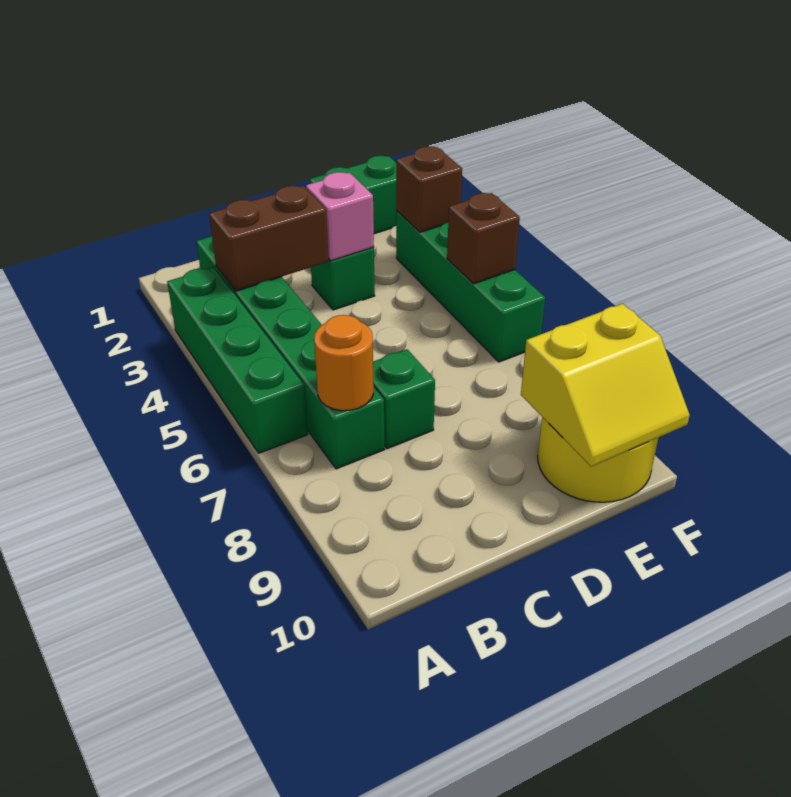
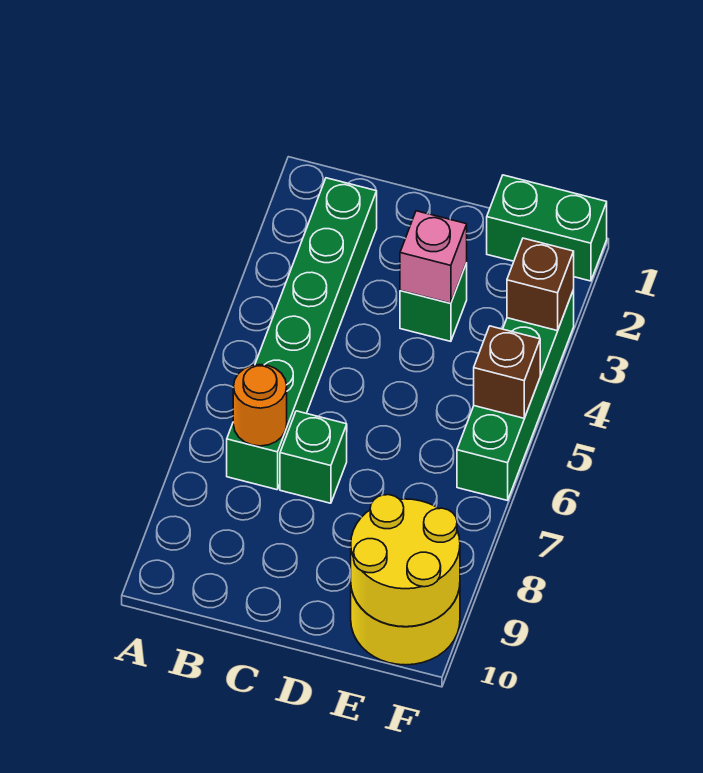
green 1x4 brick [167,267,308,453] -> none
brown 1x2 brick [209,186,329,291] -> none
yellow 2x2 slope [521,304,690,467] -> yellow 2x2 round brick [351,495,460,627]

